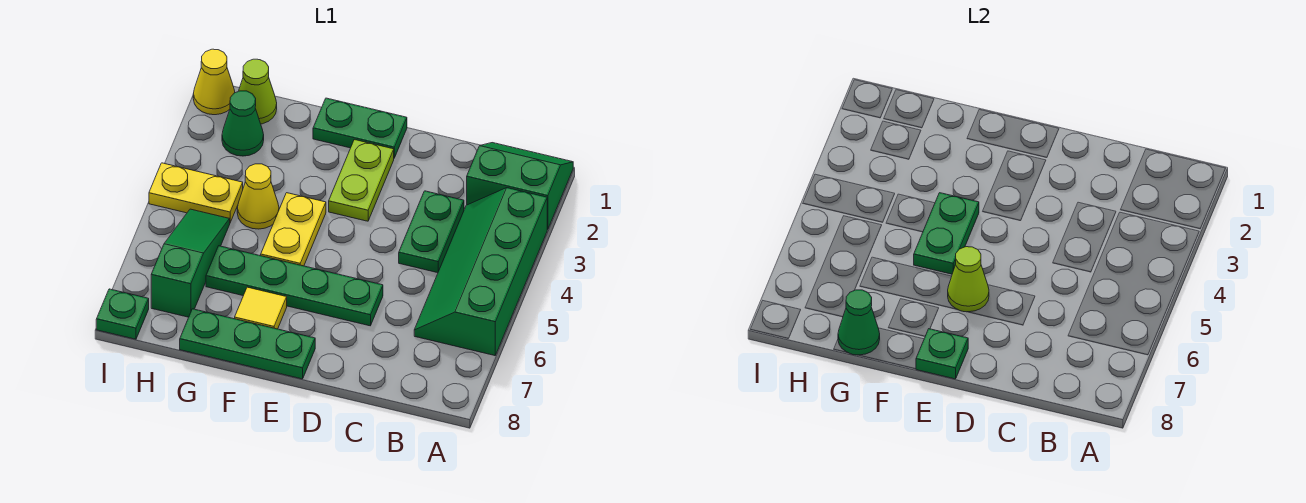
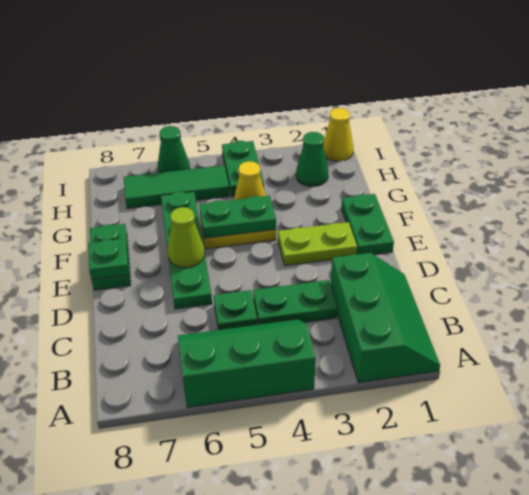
green 2x2 slope [467,143,573,230] -> green 2x3 slope [331,253,440,383]
green 2x4 slope [414,188,547,356] -> green 2x3 slope [178,319,316,408]
green 1x3 plate [180,309,315,379] -> green 1x2 plate [90,224,131,290]
yellow 1x1 tile [235,287,287,329] -> none
green 1x1 cone [838,290,880,355] -> green 1x1 cone moved to [157,126,190,173]
lime 1x1 cone [239,59,277,124] -> none
yellow 1x2 plate [149,163,243,222] -> green 1x2 plate [222,141,264,196]
green 1x3 slope [151,209,230,317] -> green 1x3 tile [124,165,230,209]
green 1x1 plate [96,289,149,339] -> green 1x1 plate moved to [214,290,257,330]

